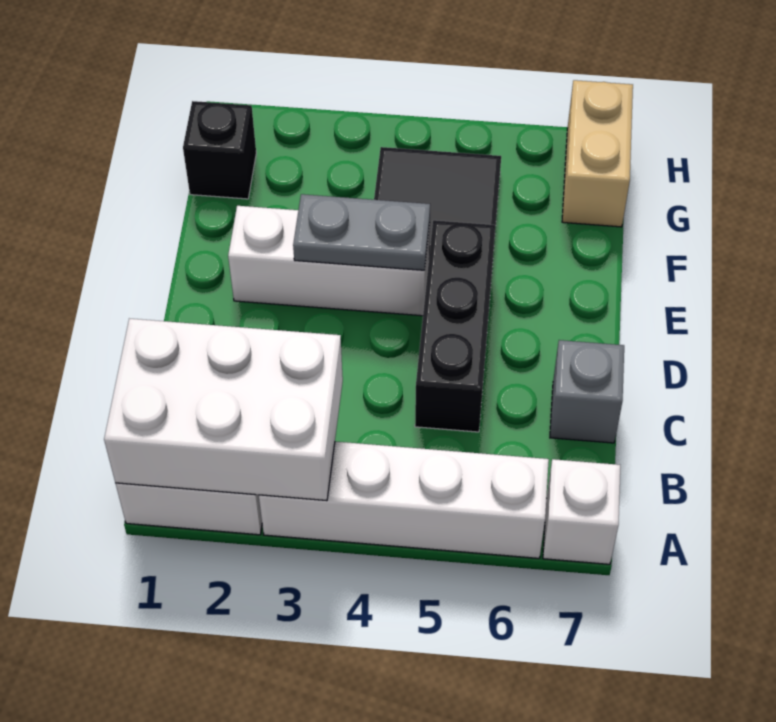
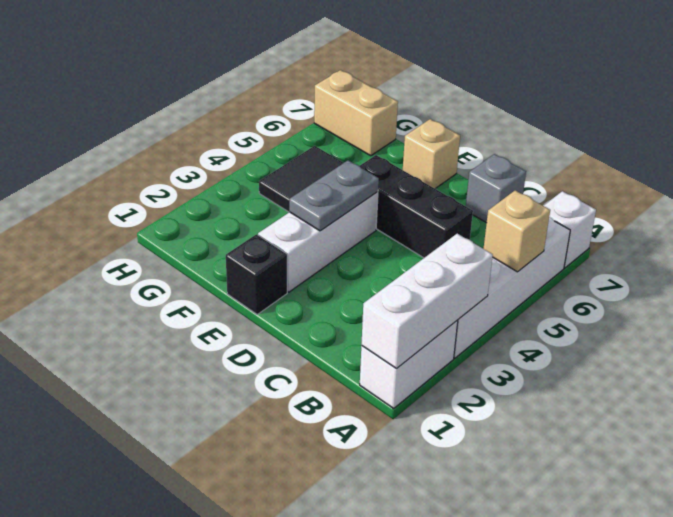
white 2x3 brick [104,319,343,501] -> white 1x3 brick [361,234,493,368]
none -> tan 1x1 brick [484,190,550,272]
none -> tan 1x1 brick [403,119,460,189]
black 1x1 brick [183,101,256,199] -> black 1x1 brick moved to [226,234,287,314]

